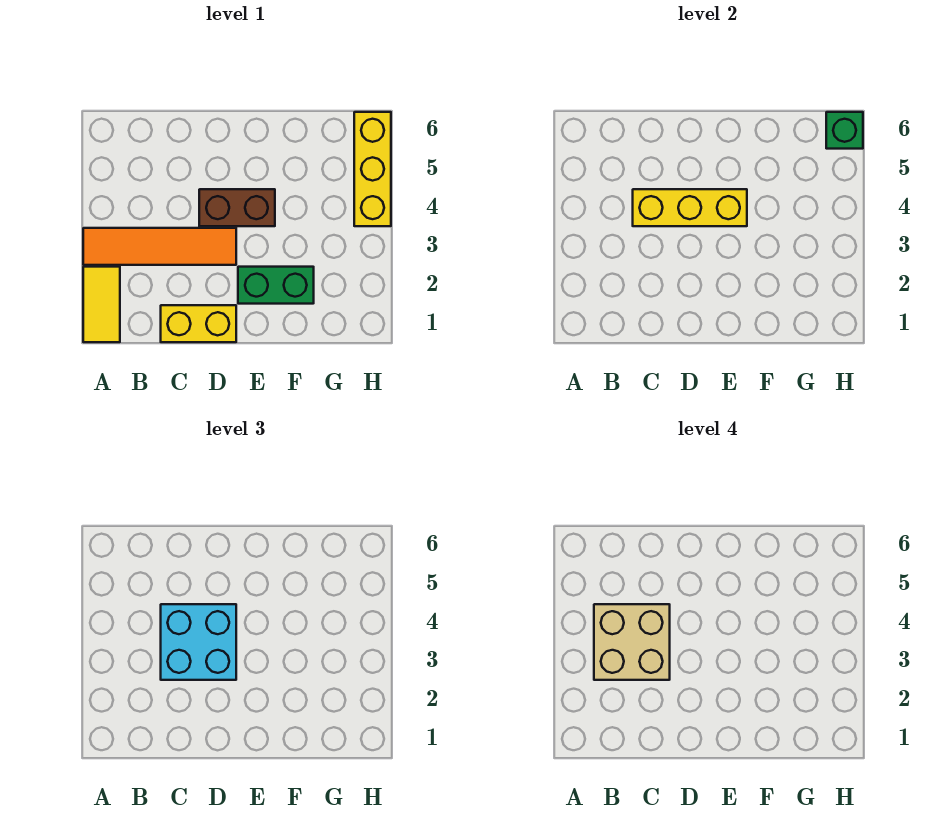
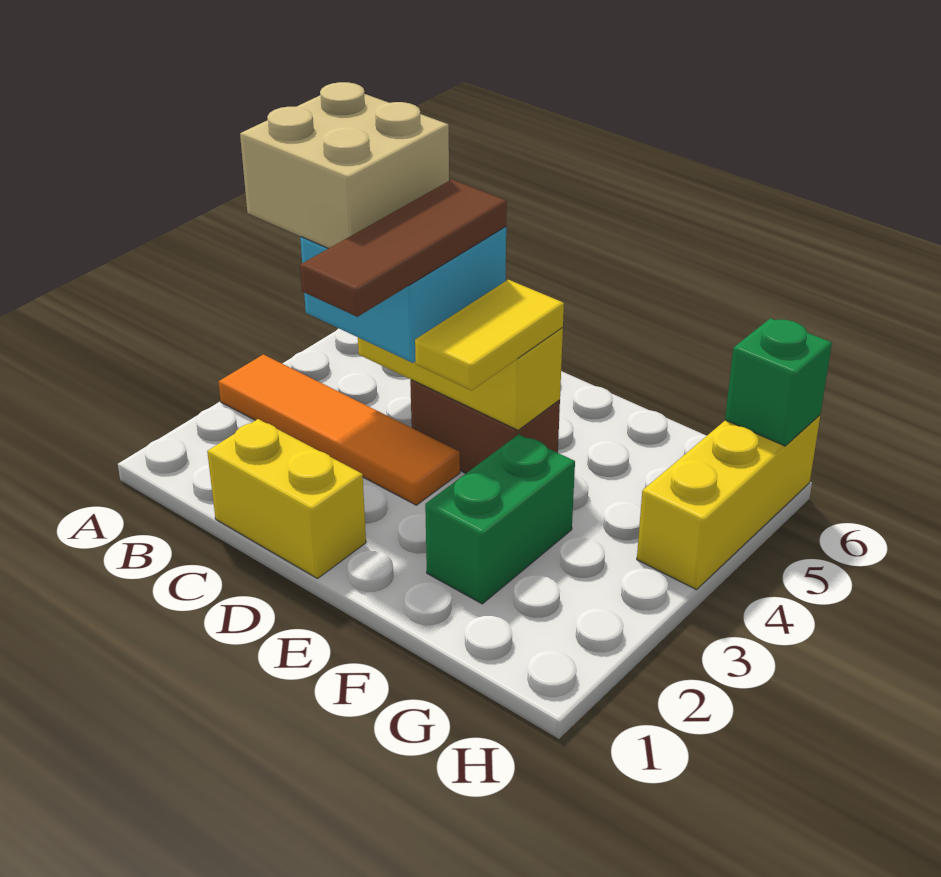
yellow 1x2 tile [83,267,120,342] -> yellow 1x2 tile moved to [415,280,564,390]
none -> brown 1x3 tile [300,180,507,317]
green 1x2 brick [238,267,314,304] -> green 1x2 brick turned to [425,434,575,604]

